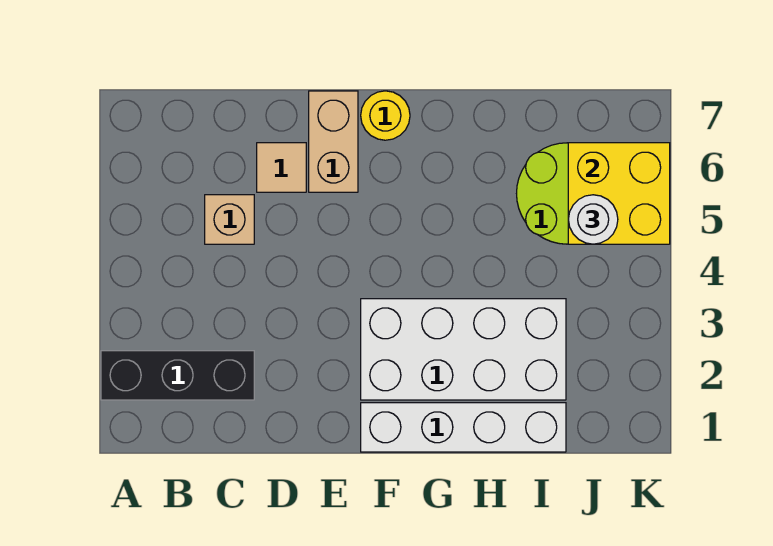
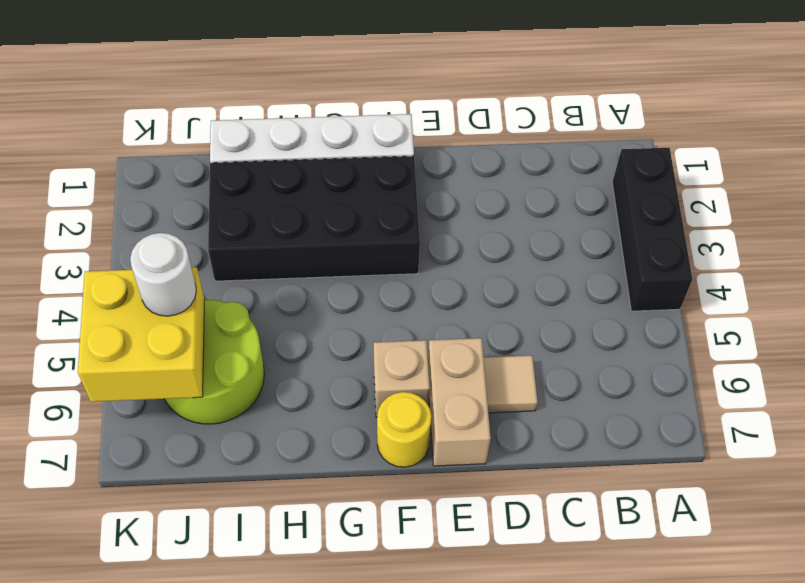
black 1x3 brick [101,351,254,400] -> black 1x3 brick turned to [612,148,692,311]
tan 1x1 brick [205,195,254,244] -> tan 1x1 brick moved to [374,340,430,417]
white 2x4 brick [361,299,566,400] -> black 2x4 brick [208,156,420,281]

